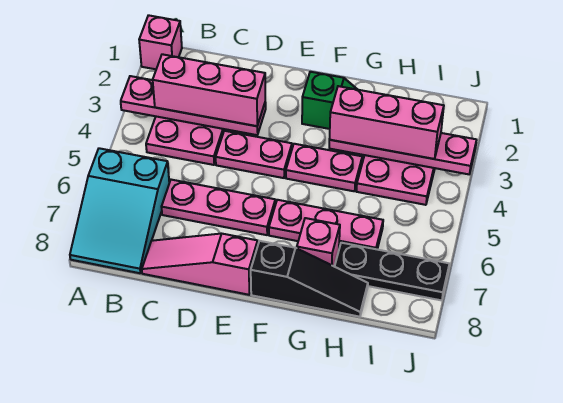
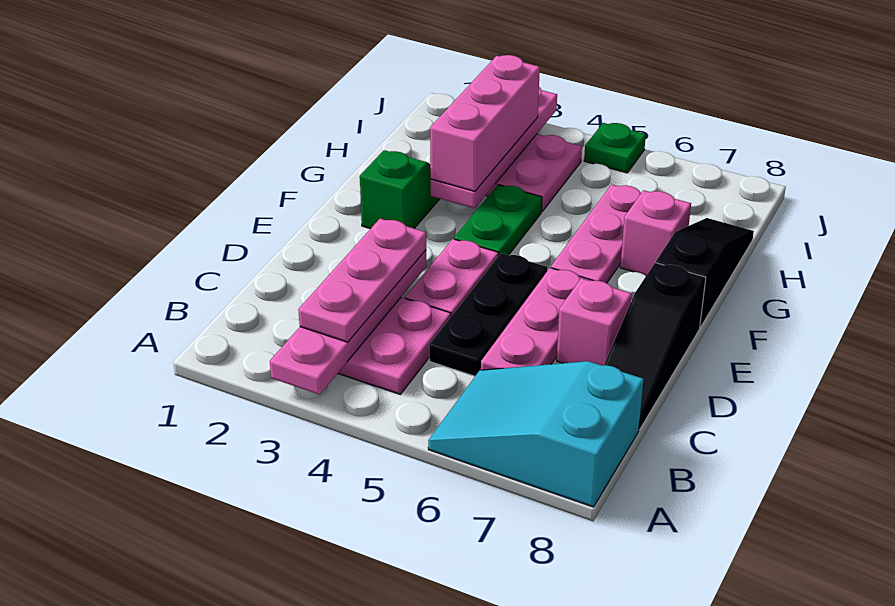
pink 1x1 brick [139,15,182,69] -> pink 1x1 brick moved to [557,278,632,366]
cyan 2x3 slope [70,148,169,273] -> cyan 2x3 slope turned to [428,361,644,507]
pink 1x3 brick [153,54,265,126] -> pink 1x3 plate [298,219,426,342]
pink 1x3 slope [142,234,258,295] -> black 1x3 slope [604,263,706,430]
pink 1x2 plate [286,144,362,191] -> green 1x2 plate [454,185,542,256]
black 1x3 plate [335,243,449,300] -> black 1x3 plate moved to [429,253,548,376]
none -> green 1x1 plate [584,123,646,173]

